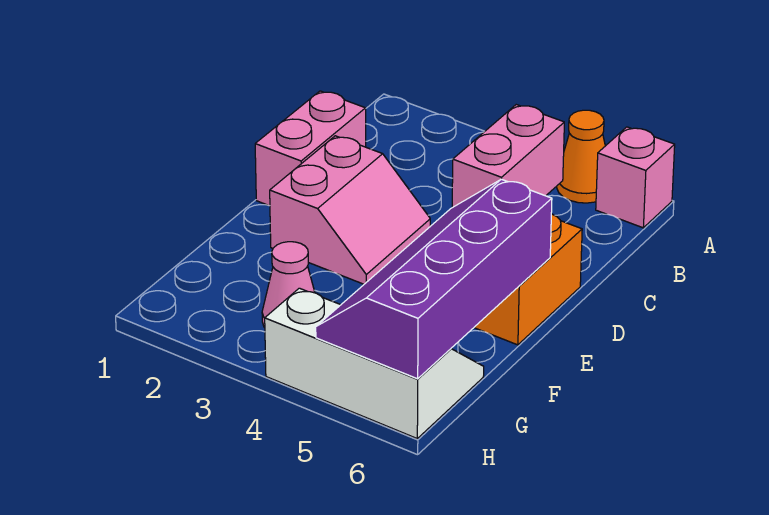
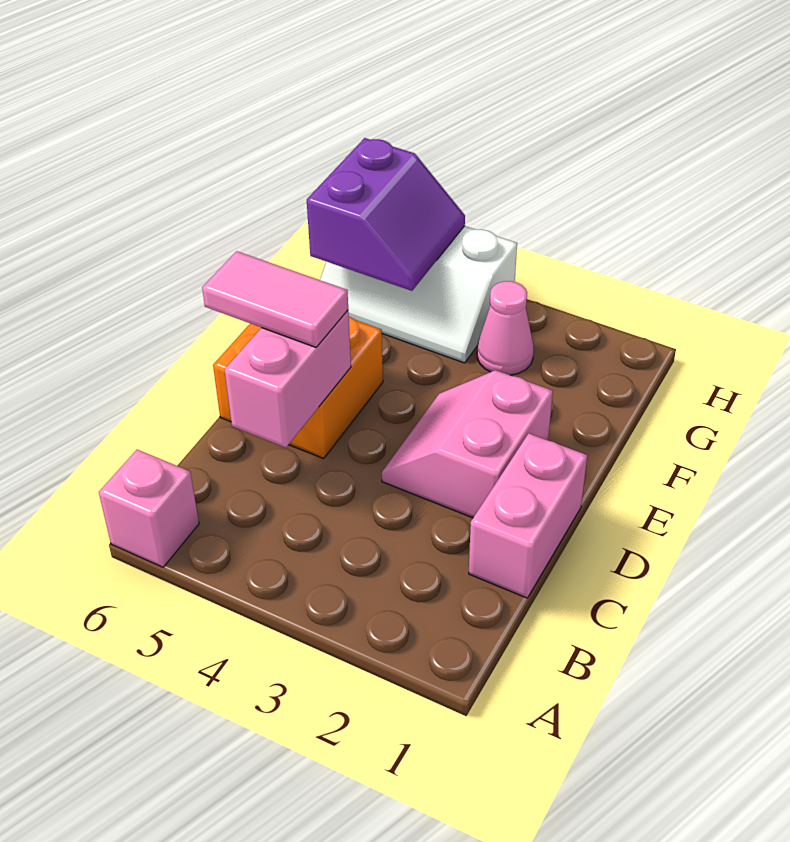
orange 1x1 cone [557,110,605,203] -> none
none -> pink 1x2 tile [202,251,348,347]
purple 2x4 slope [316,179,552,379] -> purple 2x2 slope [307,138,465,291]

